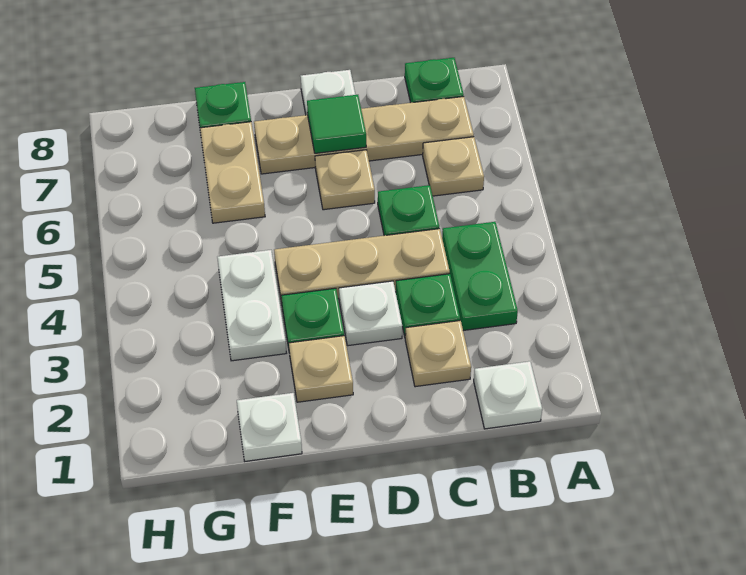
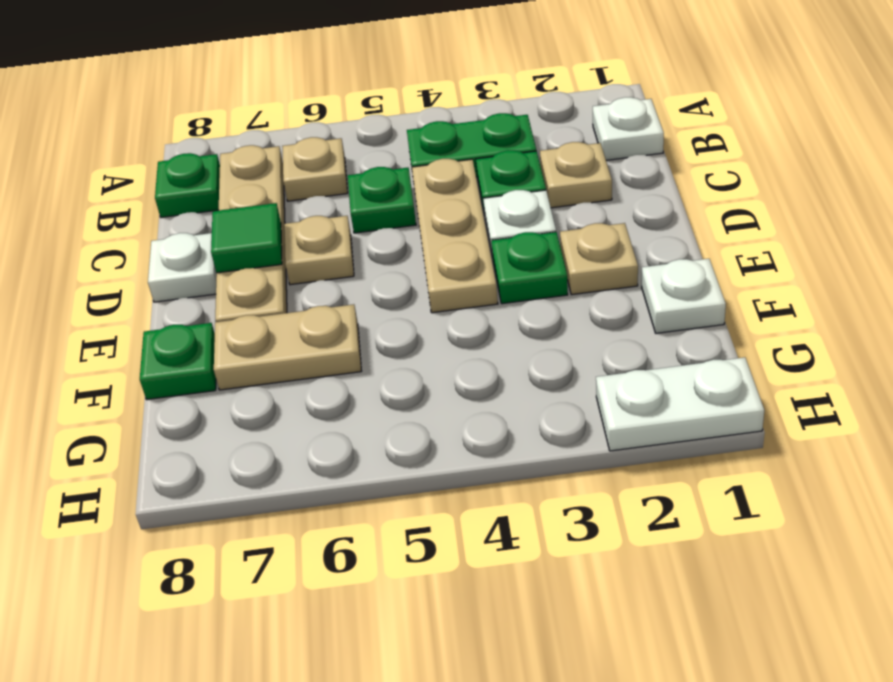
white 1x2 plate [217,250,286,361] -> white 1x2 plate moved to [596,357,764,451]

